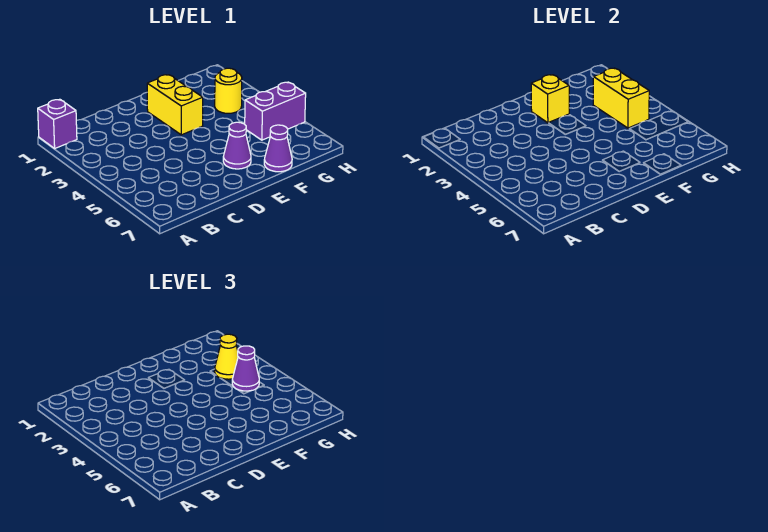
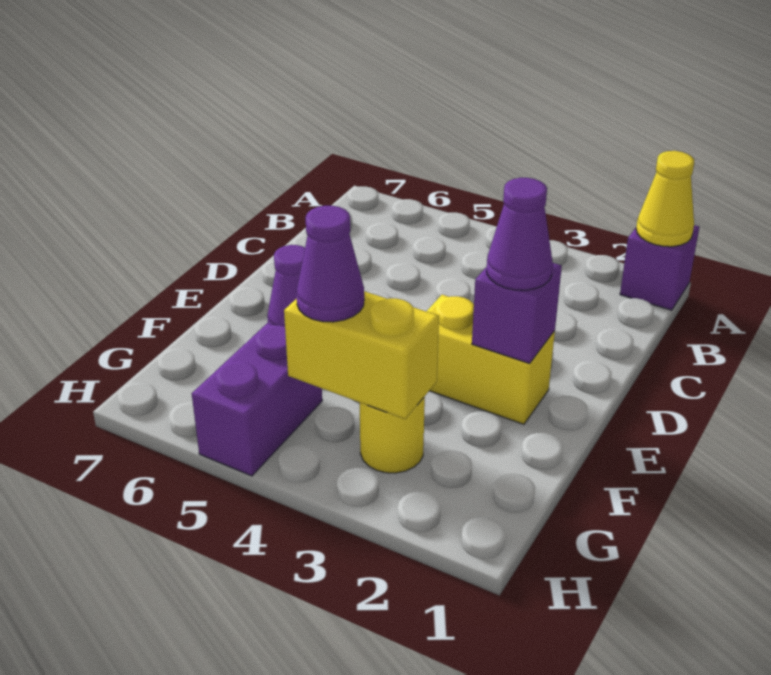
yellow 1x1 brick [531,75,569,123] -> purple 1x1 brick [472,263,562,363]
purple 1x1 cone [264,125,292,172] -> purple 1x1 cone moved to [487,178,553,290]
yellow 1x1 cone [215,334,238,379] -> yellow 1x1 cone moved to [636,151,694,247]

